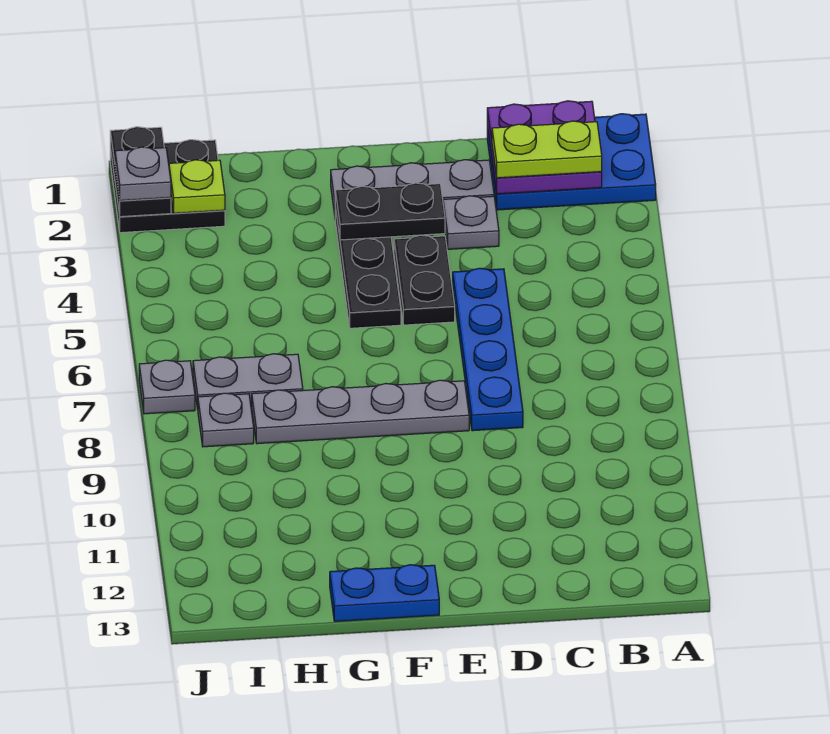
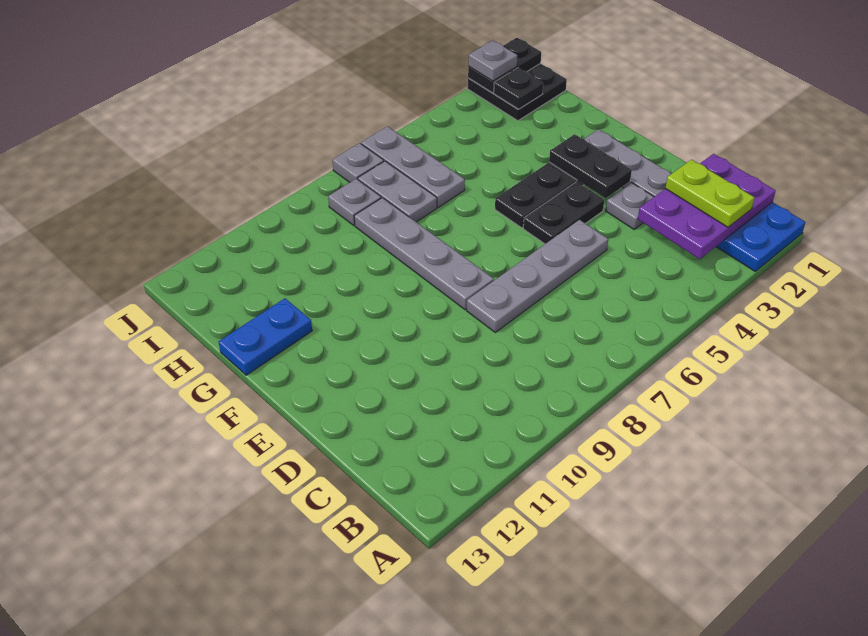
purple 2x2 plate [487,101,602,194] -> purple 2x3 plate [638,154,776,259]
blue 1x4 plate [453,268,523,431] -> grey 1x4 plate [467,220,608,332]
blue 1x2 plate [330,565,439,621] -> blue 1x2 plate turned to [219,298,312,375]
none -> grey 1x3 plate [361,126,465,207]
lime 1x1 plate [169,160,225,213] -> black 1x1 plate [494,68,543,109]

